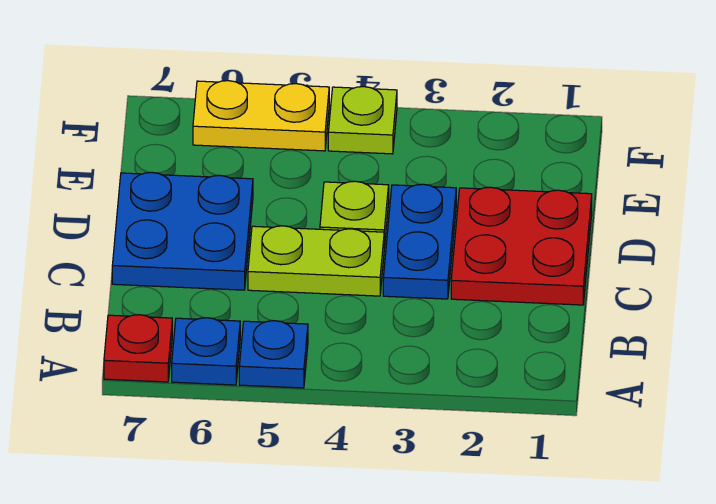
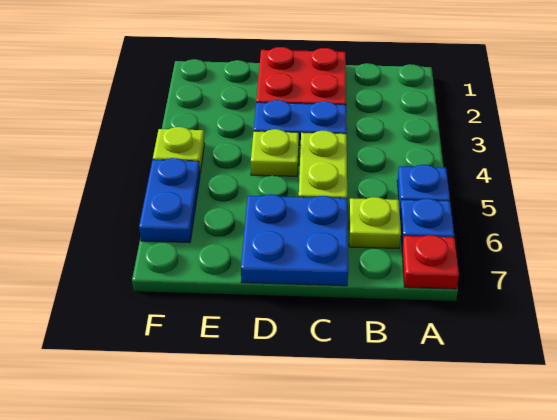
none -> lime 1x1 plate [349,197,401,249]
yellow 1x2 plate [193,81,329,151] -> blue 1x2 plate [139,158,200,243]

